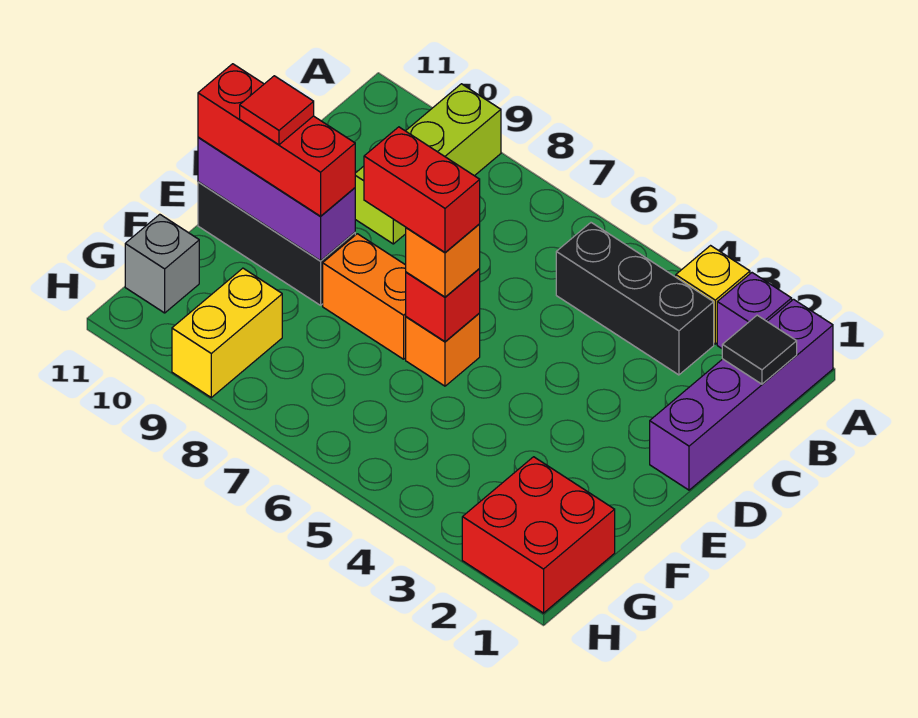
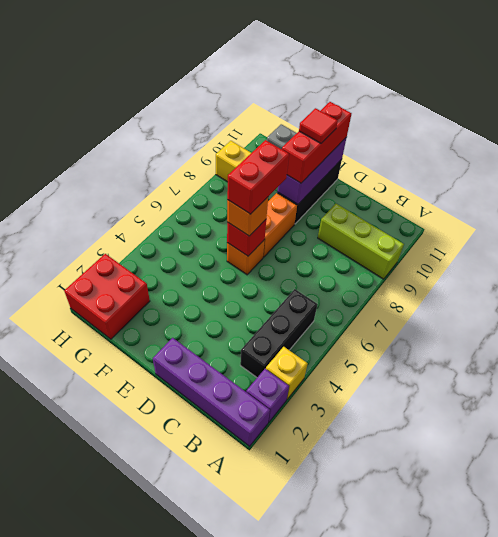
black 1x1 tile [722,315,797,384] -> none

